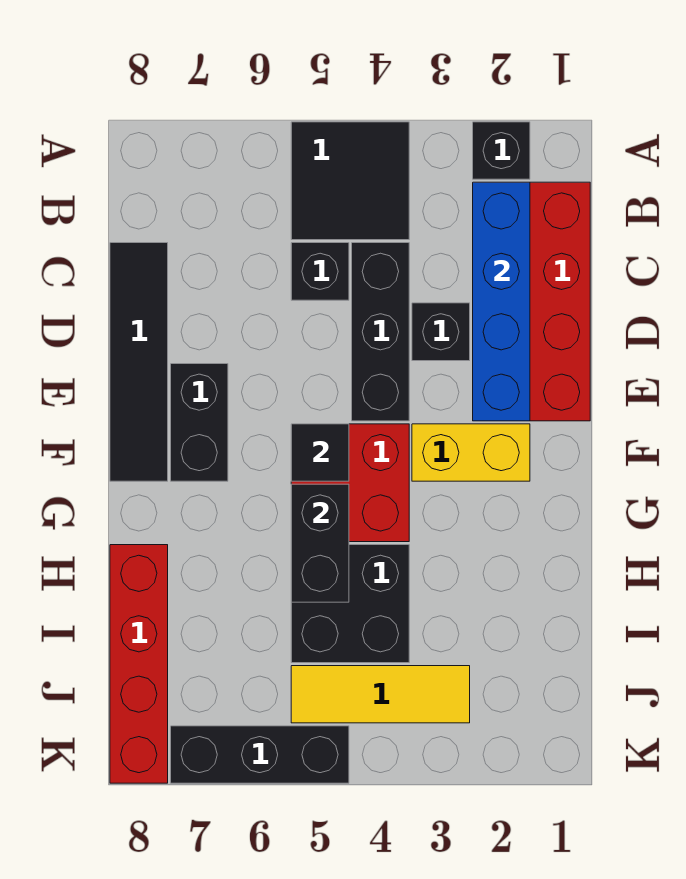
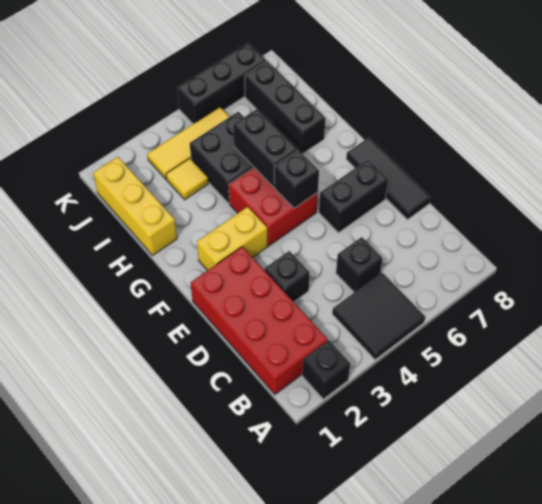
blue 1x4 brick [473,182,530,421] -> none
black 1x3 brick [352,243,409,421] -> black 1x3 brick moved to [245,61,325,154]
black 1x4 tile [110,243,168,481] -> black 1x3 tile [346,138,431,220]
black 1x2 brick [171,364,228,481] -> black 1x2 brick turned to [319,160,388,233]
black 1x1 tile [291,424,349,481] -> black 1x1 brick [274,150,319,208]
none -> yellow 1x3 brick [93,157,177,255]
red 1x4 brick [110,545,168,783] -> none
none -> yellow 1x1 tile [166,158,208,200]

